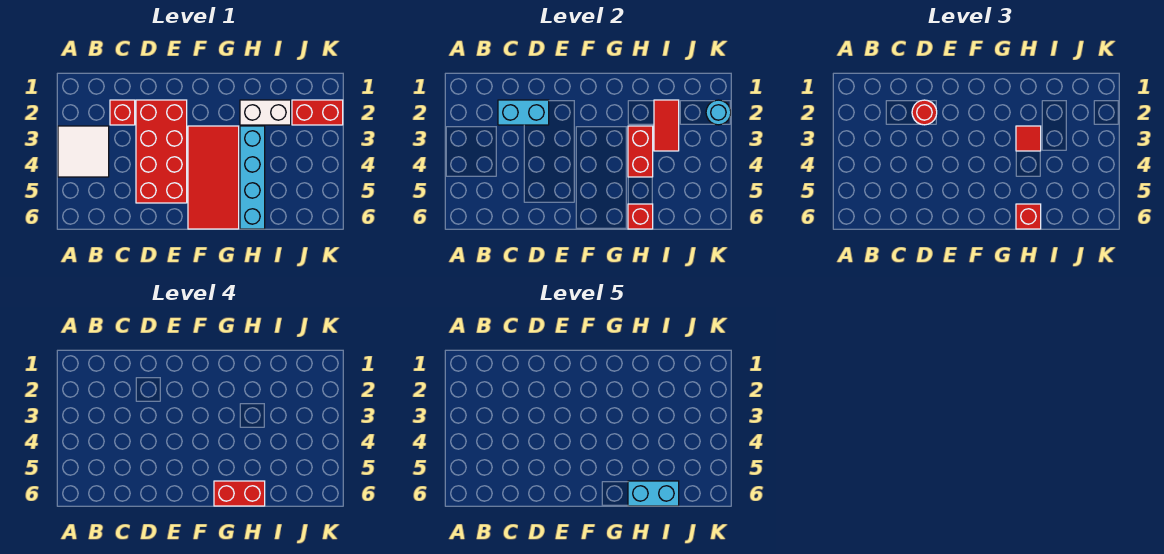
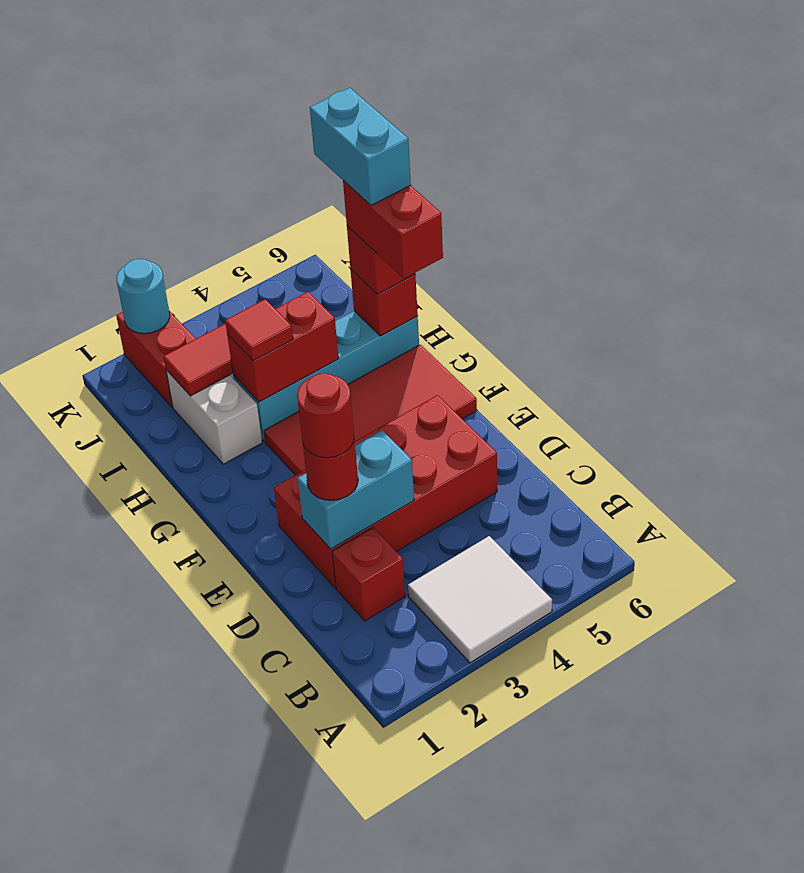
cyan 1x2 brick [498,100,549,125] -> cyan 1x2 brick turned to [297,430,414,549]
none -> red 1x1 round brick [297,373,354,458]

